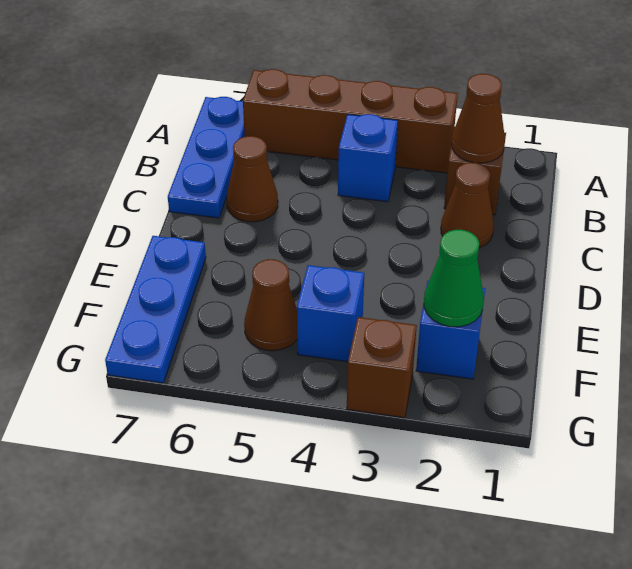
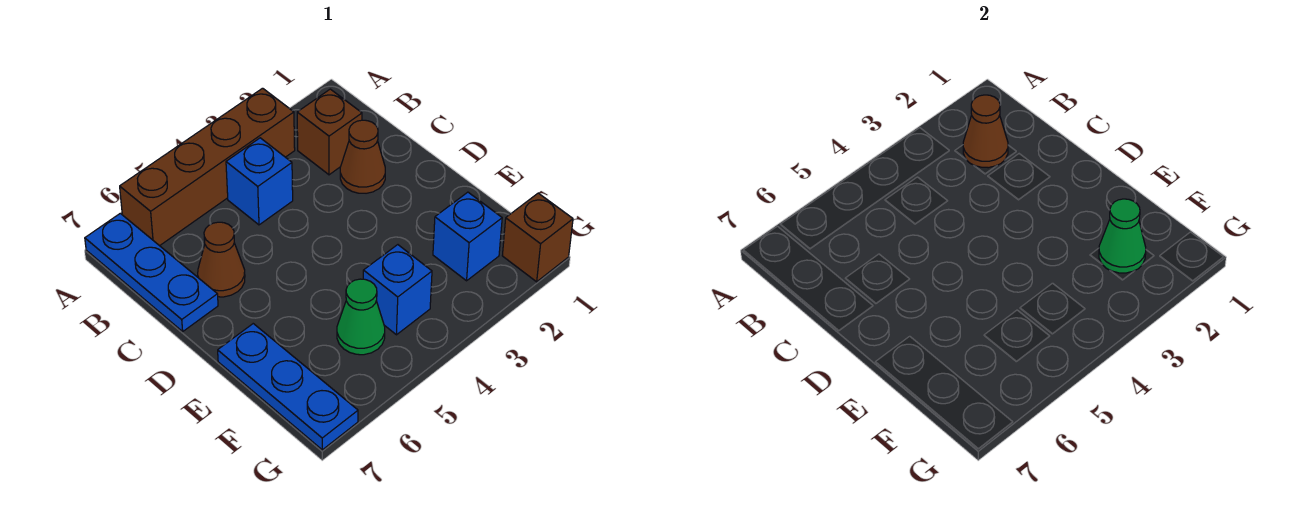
brown 1x1 cone [244,259,297,351] -> green 1x1 cone [337,279,385,355]
brown 1x1 brick [347,317,417,418] -> brown 1x1 brick moved to [502,193,573,282]

